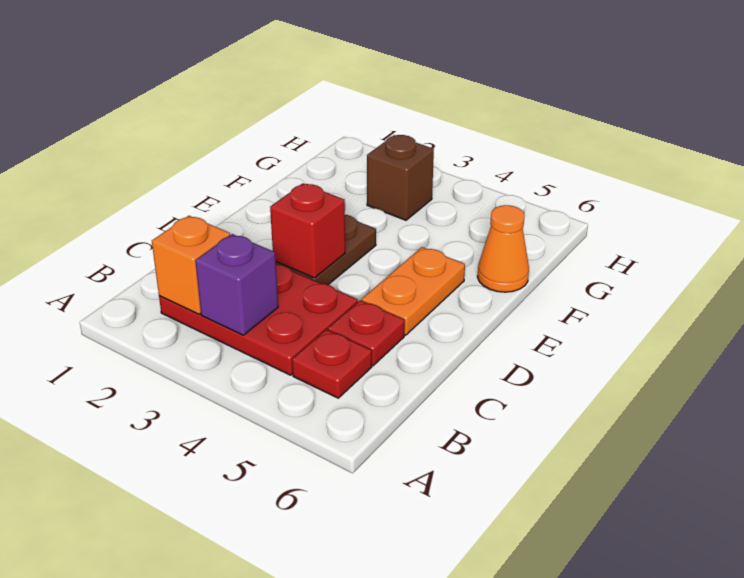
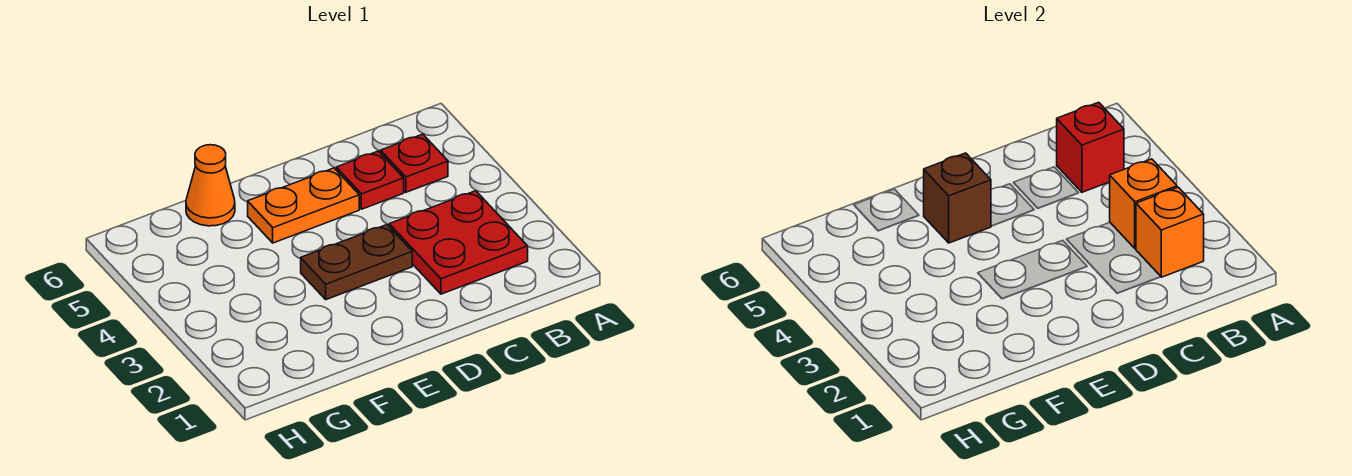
red 2x3 plate [159,264,358,375] -> red 2x2 plate [389,191,528,294]
purple 1x1 brick [195,234,278,335] -> orange 1x1 brick [1110,159,1177,249]
red 1x1 brick [270,183,345,278] -> red 1x1 brick moved to [1057,102,1124,192]
brown 1x1 brick [367,135,434,220] -> brown 1x1 brick moved to [924,153,991,243]

